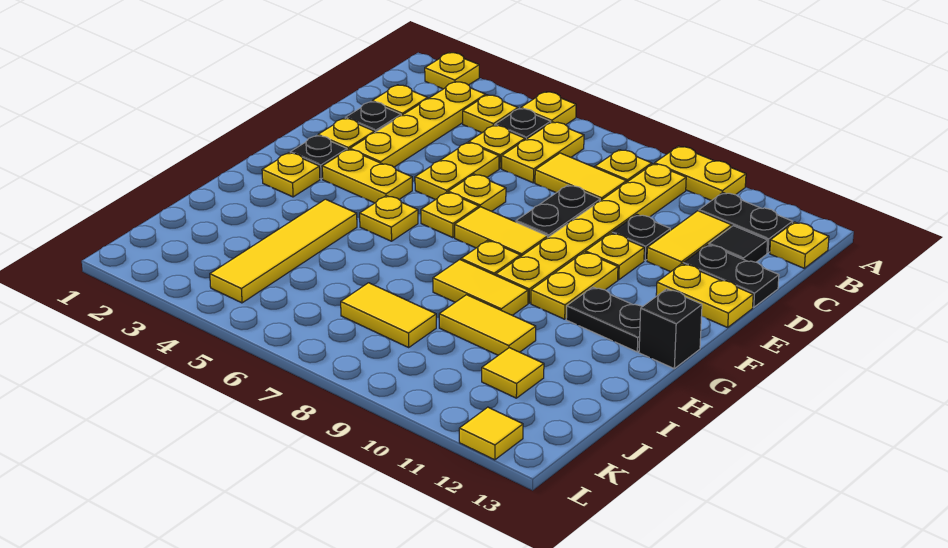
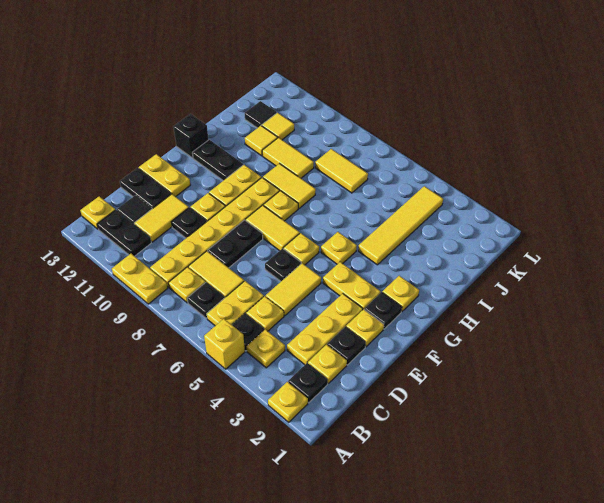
yellow 1x1 plate [521,92,576,125] -> yellow 1x1 brick [204,319,245,369]
none -> black 1x1 plate [288,363,328,403]
yellow 1x4 plate [350,82,486,167] -> yellow 1x3 plate [287,294,363,365]
none -> black 1x1 plate [187,282,225,318]
yellow 1x2 plate [415,142,499,200] -> yellow 1x2 tile [266,263,321,316]
yellow 1x1 plate [448,174,506,211] -> black 1x1 plate [265,248,301,281]
none -> black 1x1 tile [245,101,277,128]
yellow 1x1 tile [459,407,523,460] -> yellow 1x1 tile moved to [245,126,278,156]

